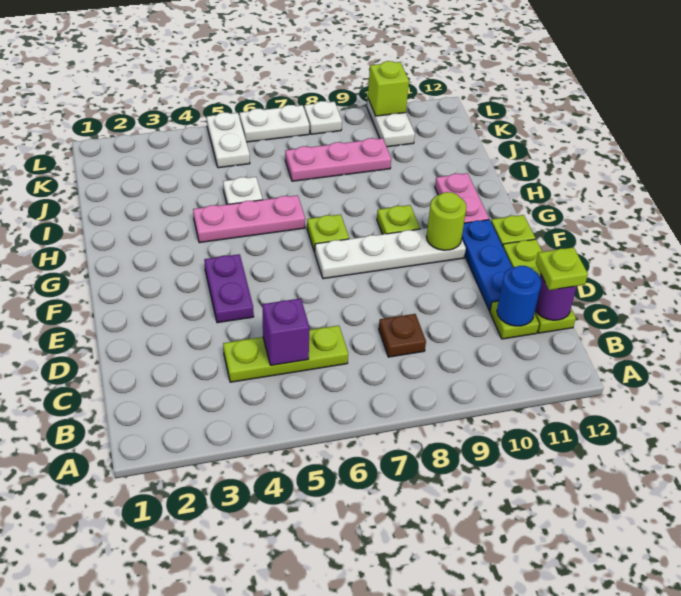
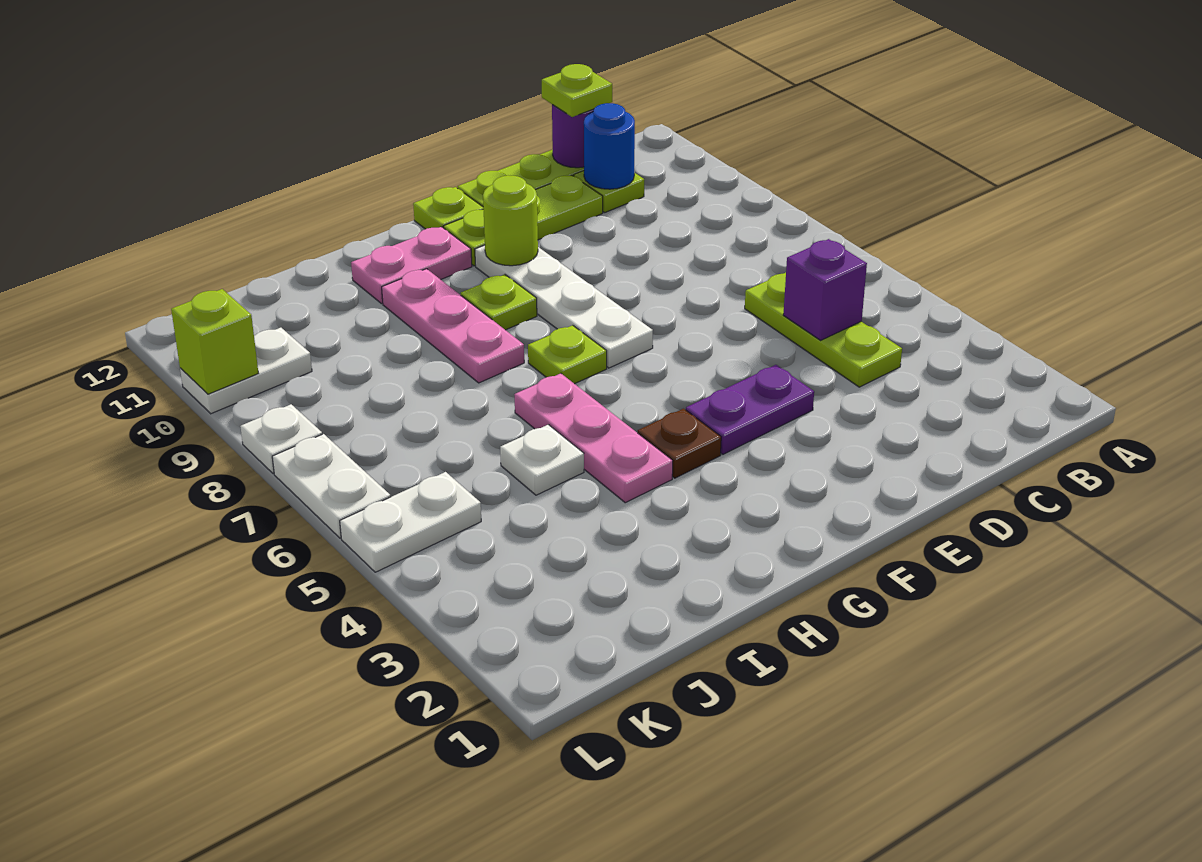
brown 1x1 plate [379,314,426,357] -> brown 1x1 plate moved to [638,409,721,478]
blue 1x3 plate [462,220,513,311] -> lime 1x3 plate [444,175,603,266]
pink 1x3 plate [285,138,391,181] -> pink 1x3 plate moved to [382,269,524,383]

